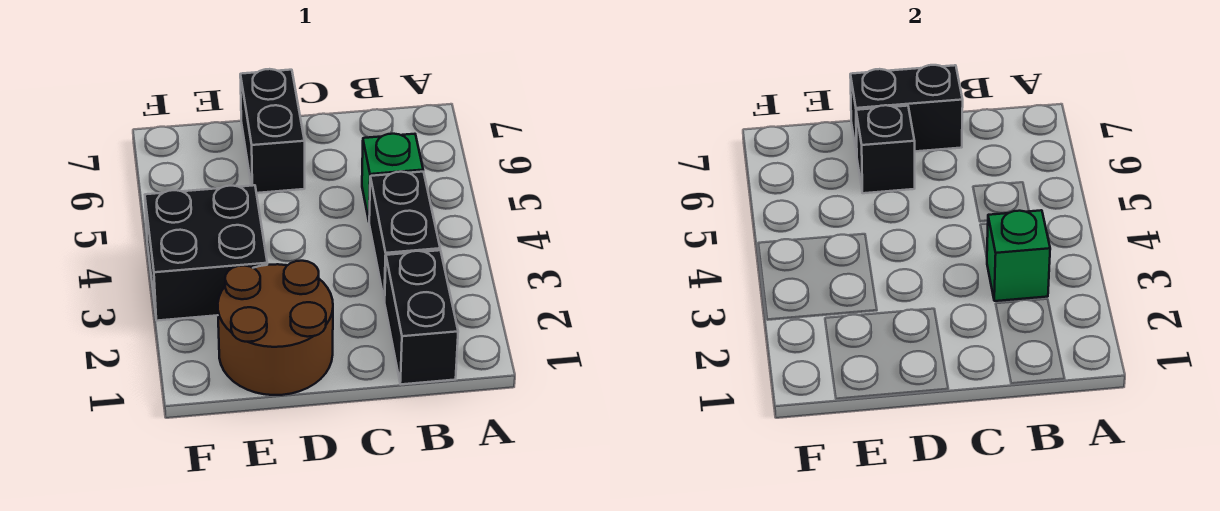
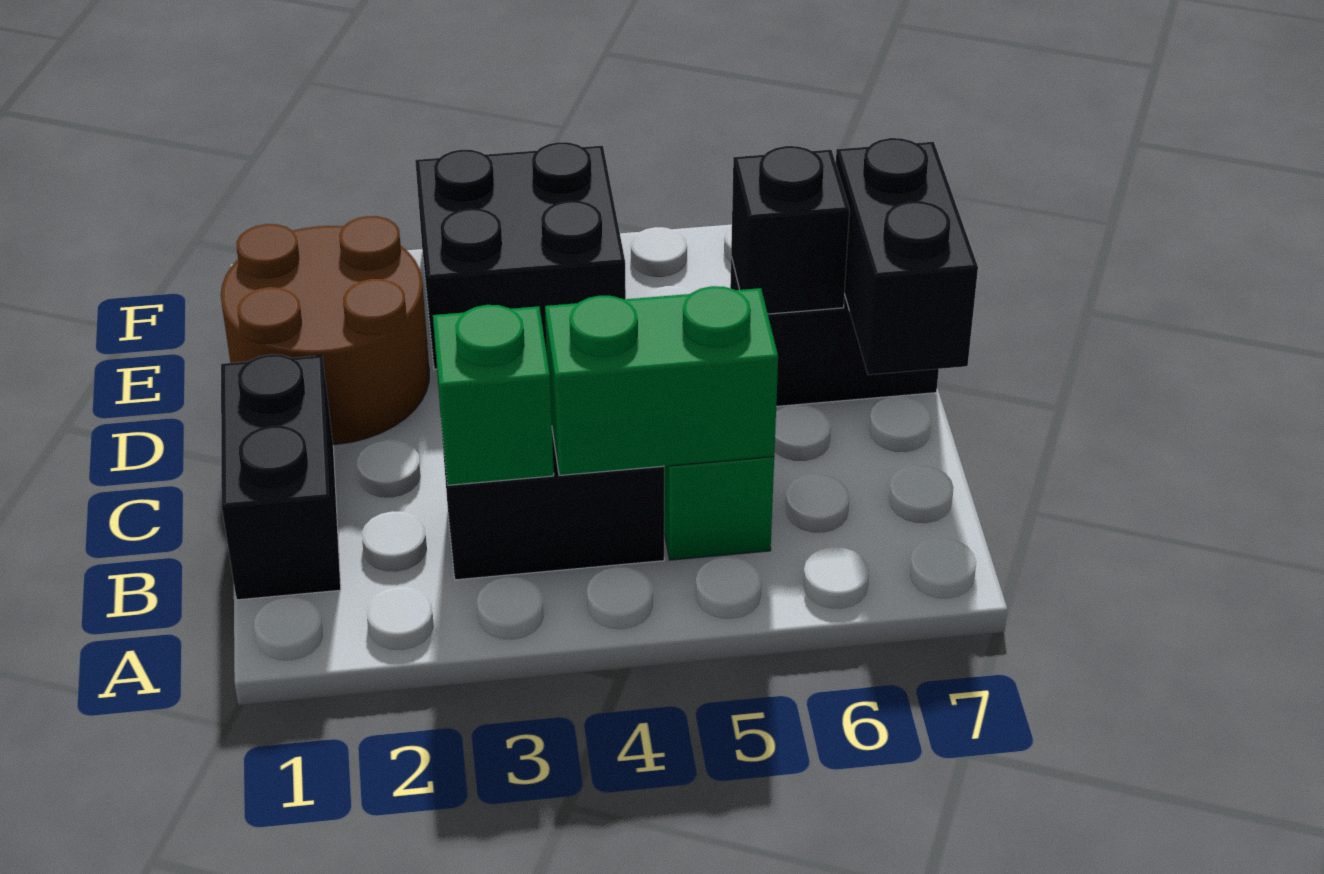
black 1x2 brick [385,250,458,384] -> black 1x2 brick turned to [221,354,341,600]
none -> green 1x2 brick [545,286,778,476]

